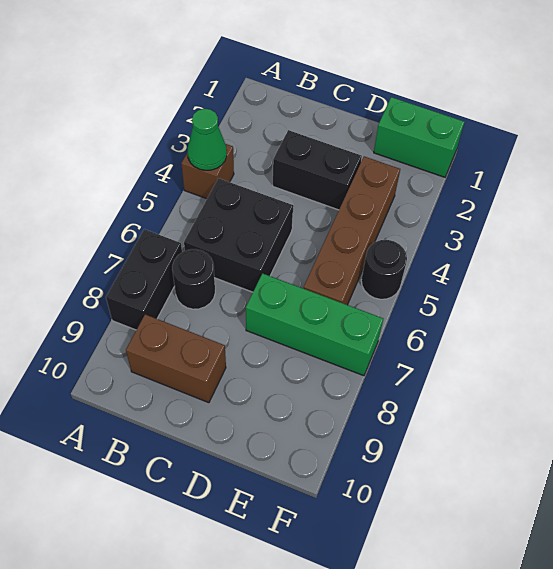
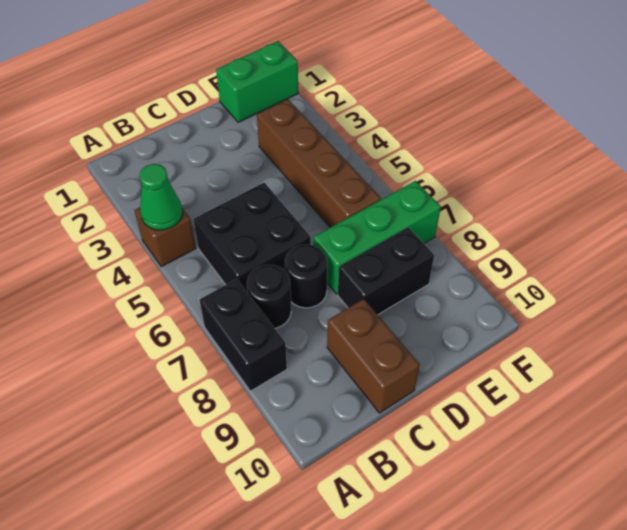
brown 1x2 brick [126,314,226,403] -> brown 1x2 brick turned to [327,299,420,413]
black 1x2 brick [273,130,362,210] -> black 1x2 brick moved to [338,227,434,315]
black 1x1 round brick [361,240,407,299] -> black 1x1 round brick moved to [285,244,328,308]

